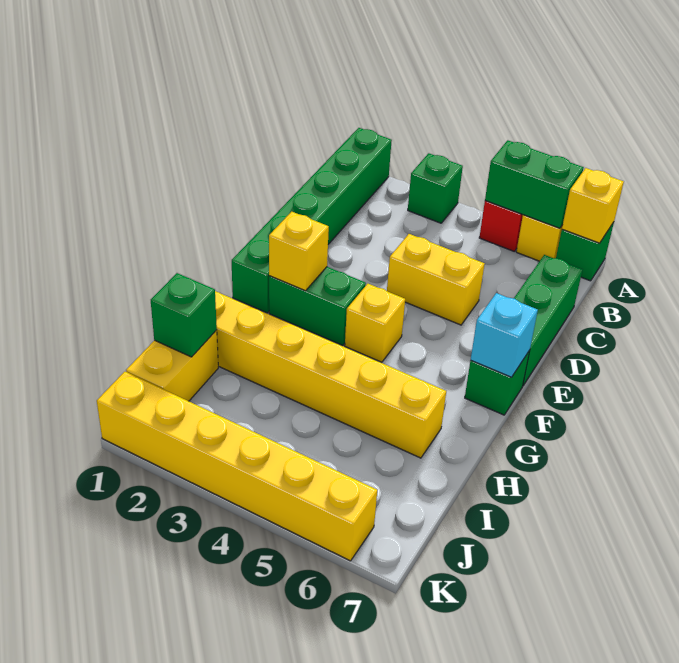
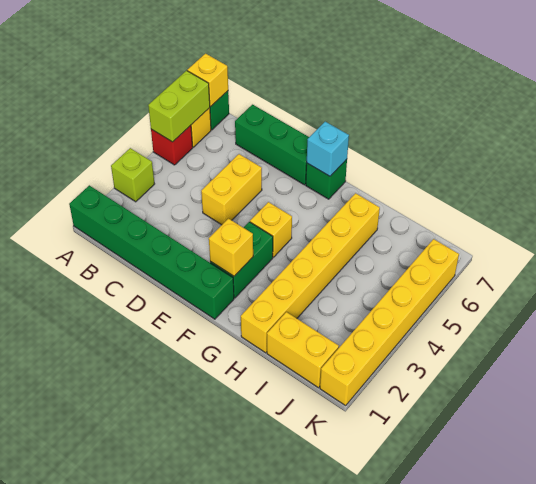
green 1x1 brick [408,153,463,223] -> lime 1x1 brick [111,148,154,202]
green 1x2 brick [485,140,584,228] -> lime 1x2 brick [148,71,210,142]
green 1x1 brick [151,273,217,357] -> none

